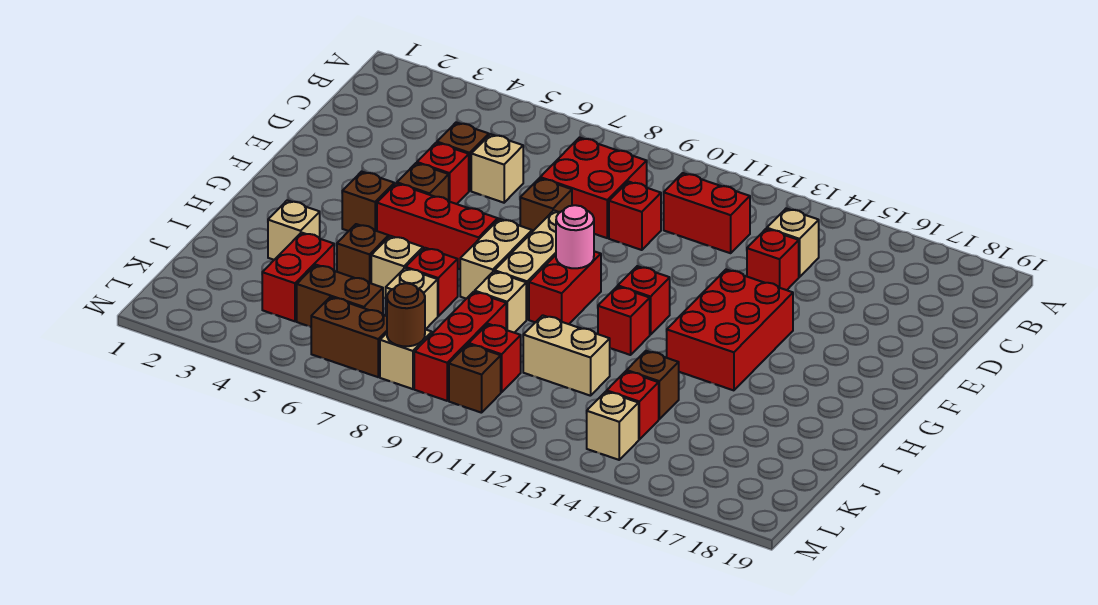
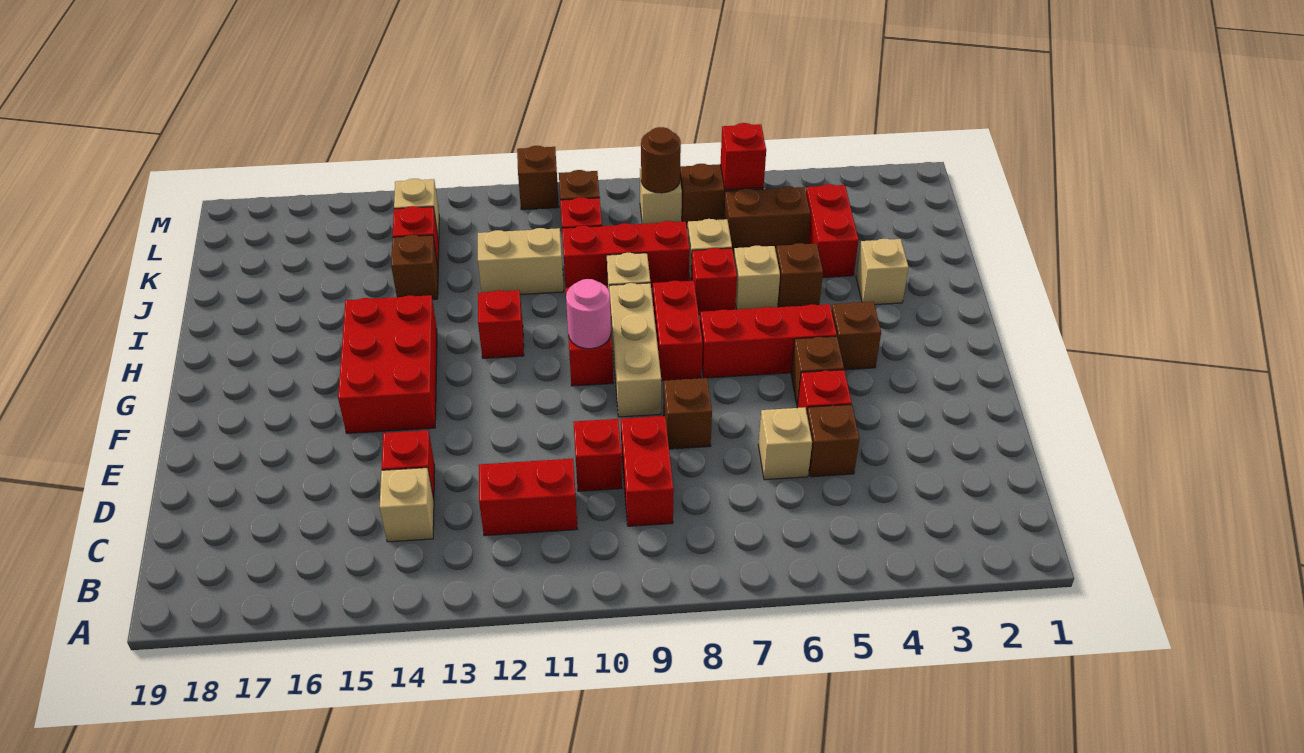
red 2x2 brick [540,138,647,238] -> red 1x2 brick [621,416,674,526]
tan 1x2 brick [460,219,532,299] -> red 1x2 brick [653,281,703,381]
red 1x1 brick [618,266,670,335] -> red 1x1 brick moved to [721,123,766,190]
red 1x3 brick [414,292,506,401] -> red 1x3 brick turned to [562,221,690,288]
none -> brown 1x1 brick [517,146,559,210]

